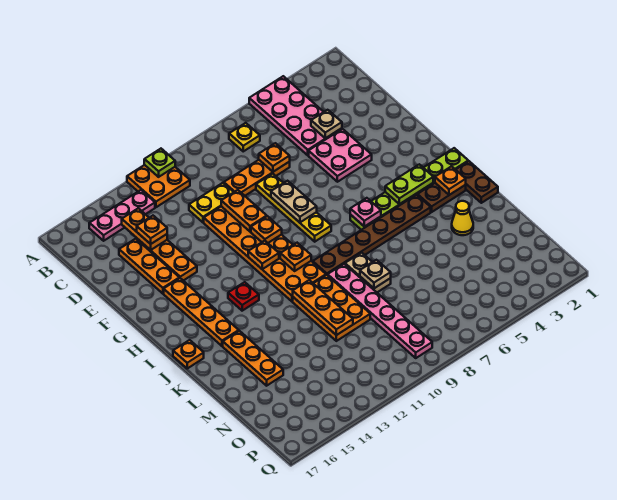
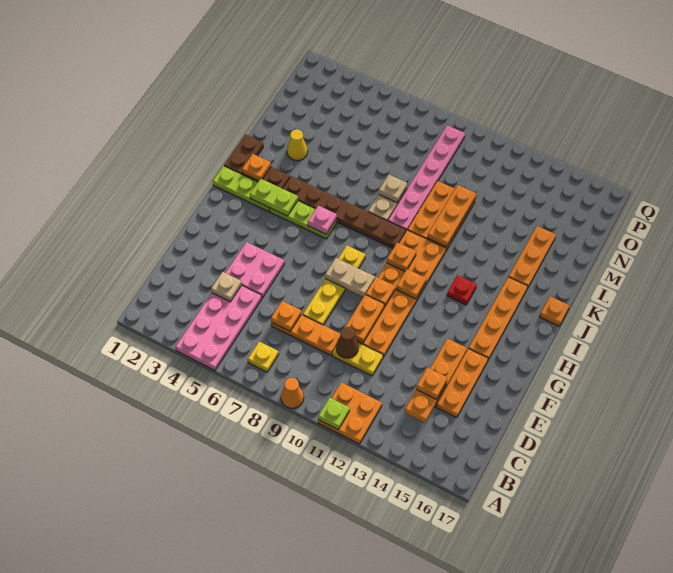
none -> orange 1x1 cone [281,378,304,408]
pink 1x3 plate [89,190,155,241] -> none
none -> brown 1x1 cone [336,327,358,358]
tan 1x2 plate [271,181,317,222] -> tan 1x2 plate turned to [325,258,375,297]

